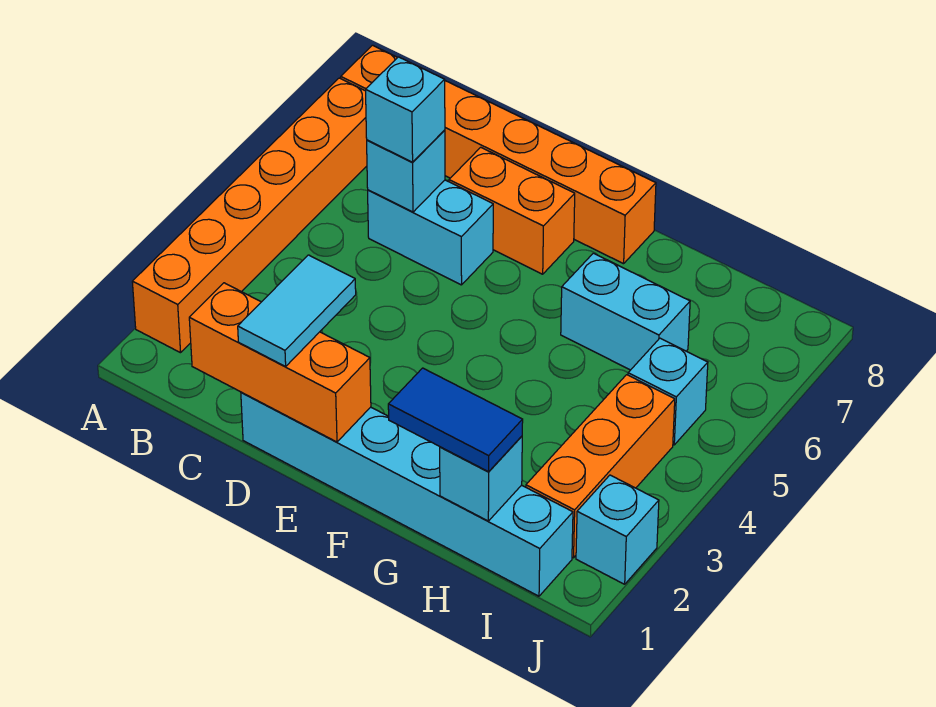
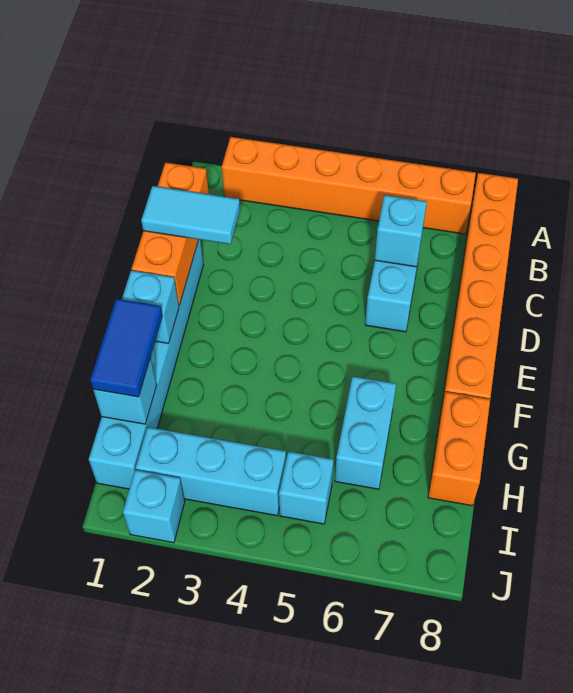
cyan 1x1 brick [366,57,445,162] -> cyan 1x1 brick moved to [122,270,179,344]
orange 1x2 brick [449,147,575,274] -> orange 1x2 brick moved to [428,392,490,506]
orange 1x3 brick [526,375,675,558] -> cyan 1x3 brick [136,427,286,516]

